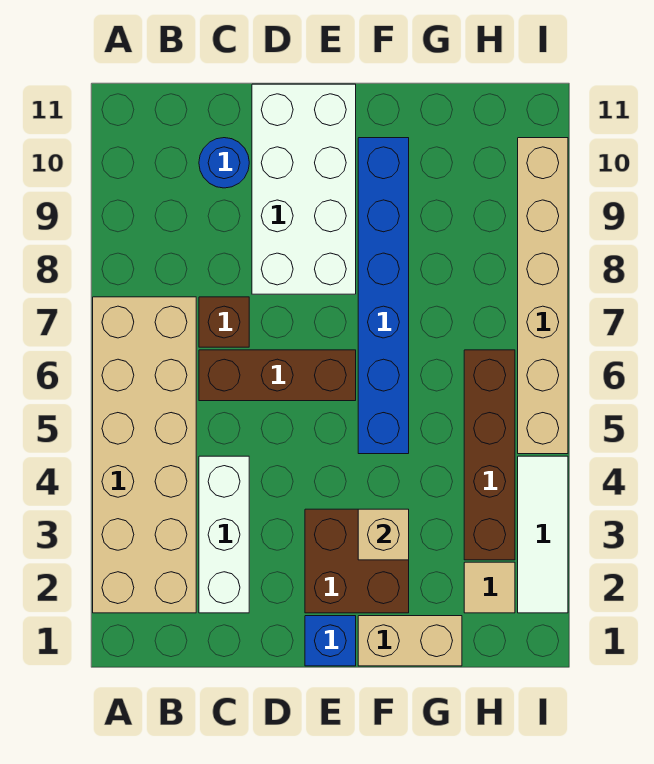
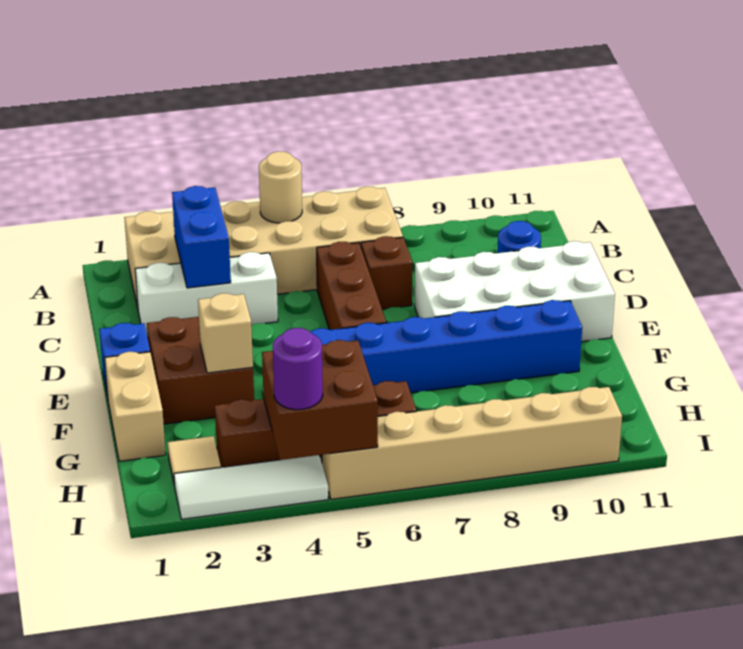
none -> tan 1x1 round brick [259,151,302,223]
none -> blue 1x2 brick [172,186,231,288]
none -> brown 2x2 brick [262,340,378,460]
none -> purple 1x1 round brick [273,328,323,410]

